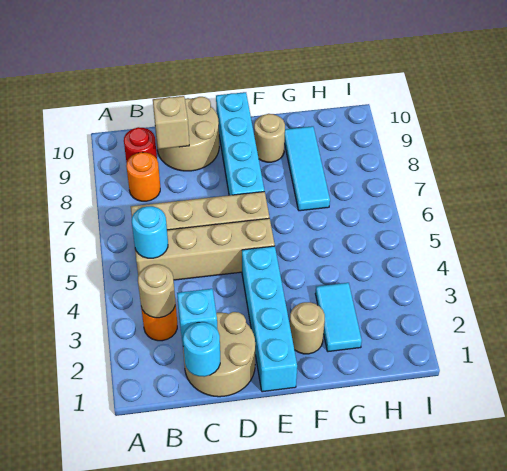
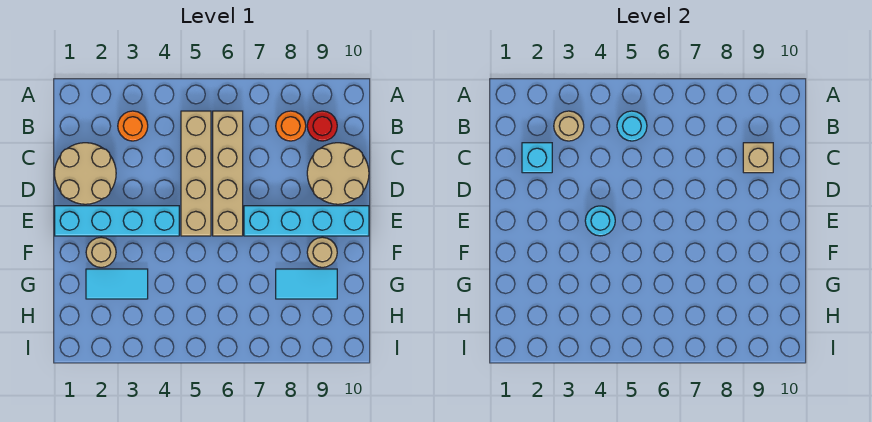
cyan 1x1 round brick [183,322,220,377] -> cyan 1x1 round brick moved to [585,206,615,236]
cyan 1x3 tile [284,126,330,211] -> cyan 1x2 tile [276,269,337,299]

